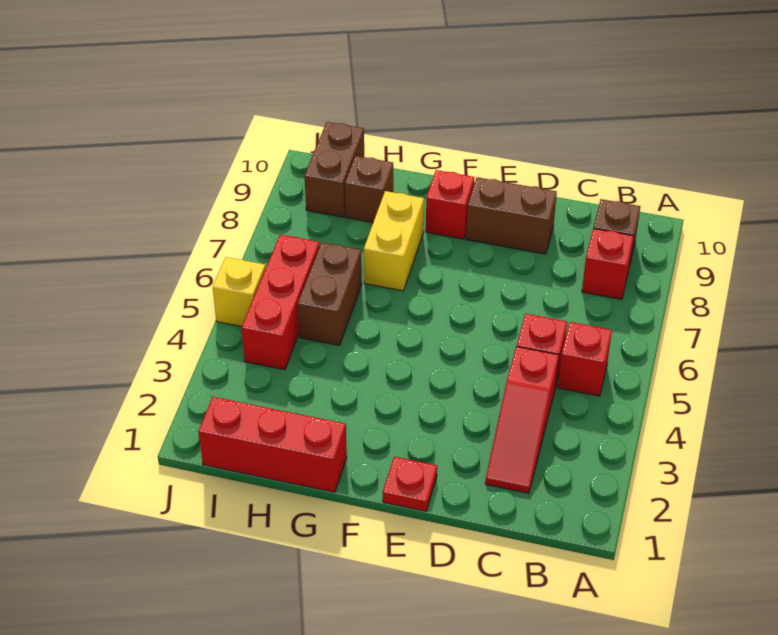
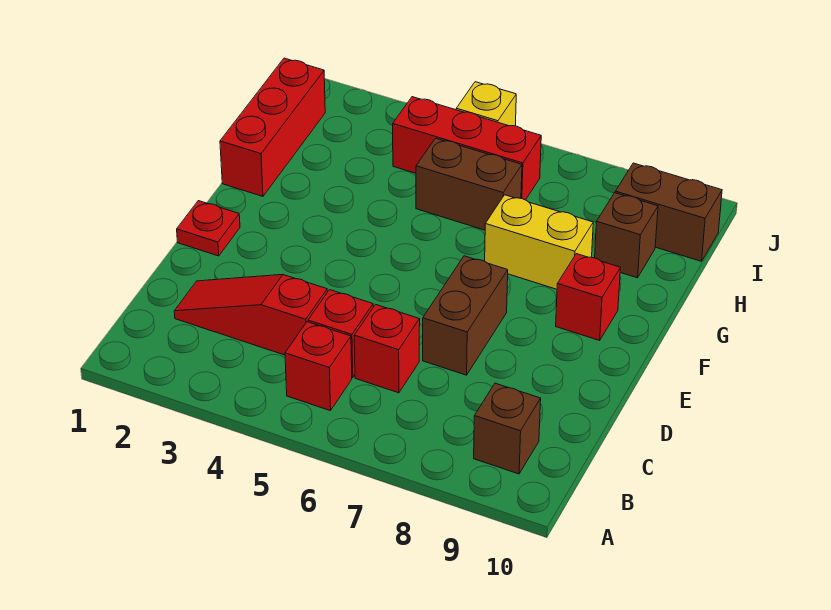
red 1x1 brick [582,228,634,299] -> red 1x1 brick moved to [354,304,420,393]
brown 1x2 brick [466,177,557,254] -> brown 1x2 brick moved to [423,256,508,375]

